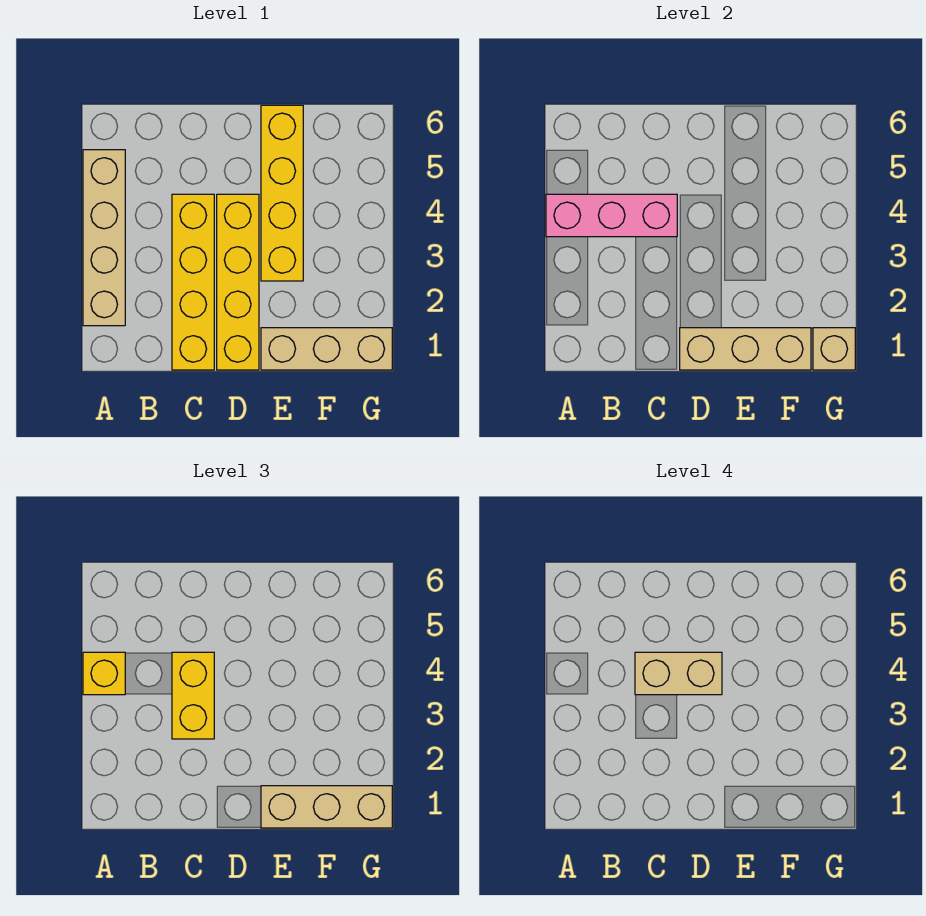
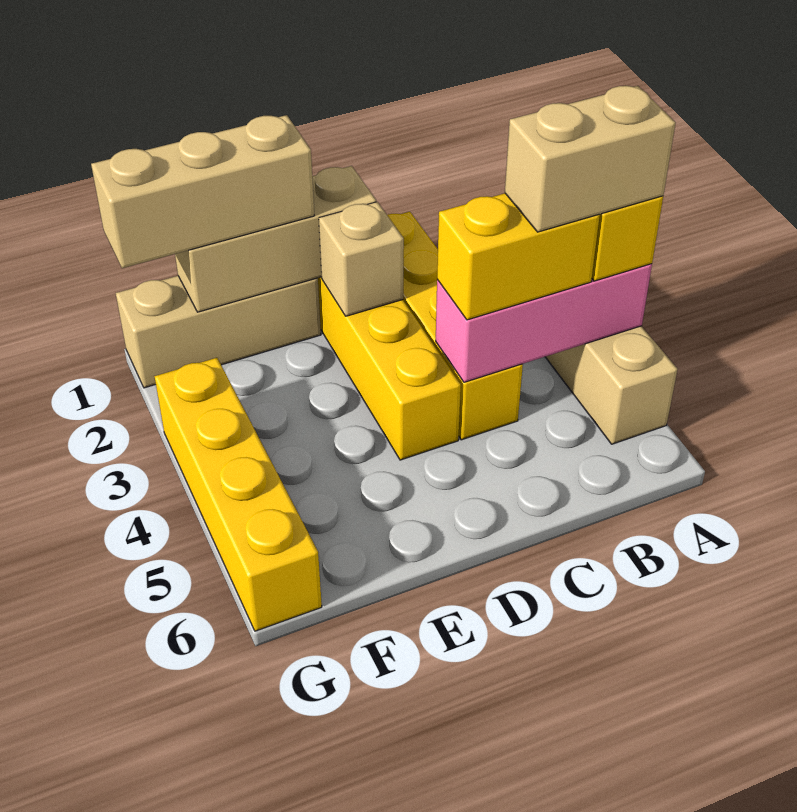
yellow 1x2 brick [172,652,214,739] -> yellow 1x2 brick turned to [437,193,600,320]
tan 1x2 brick [635,652,722,695] -> tan 1x2 brick moved to [505,86,676,232]
yellow 1x4 brick [261,105,303,281] -> yellow 1x4 brick moved to [154,358,322,631]
tan 1x1 brick [813,328,855,370] -> tan 1x1 brick moved to [319,202,404,316]

